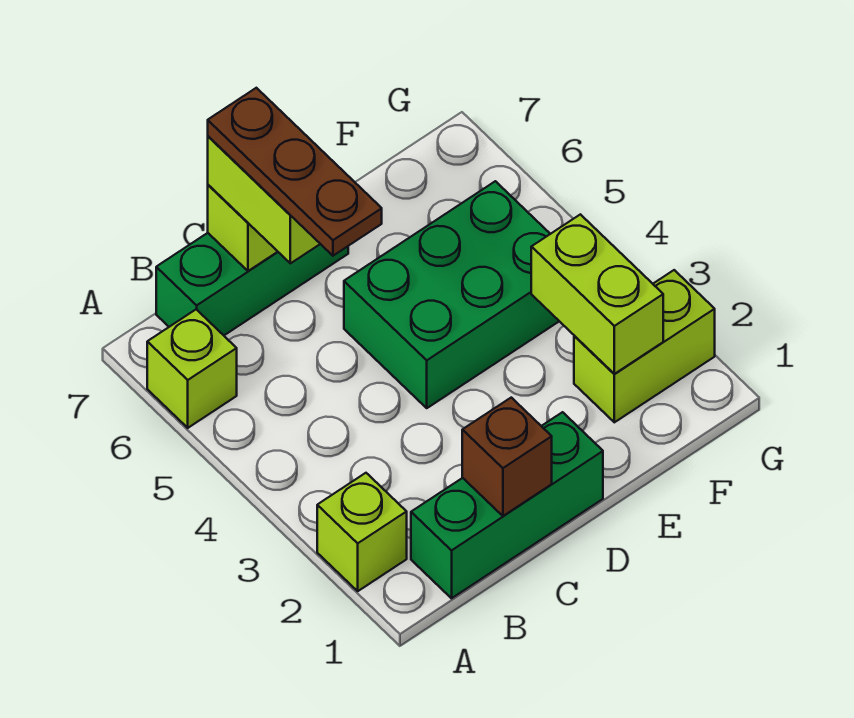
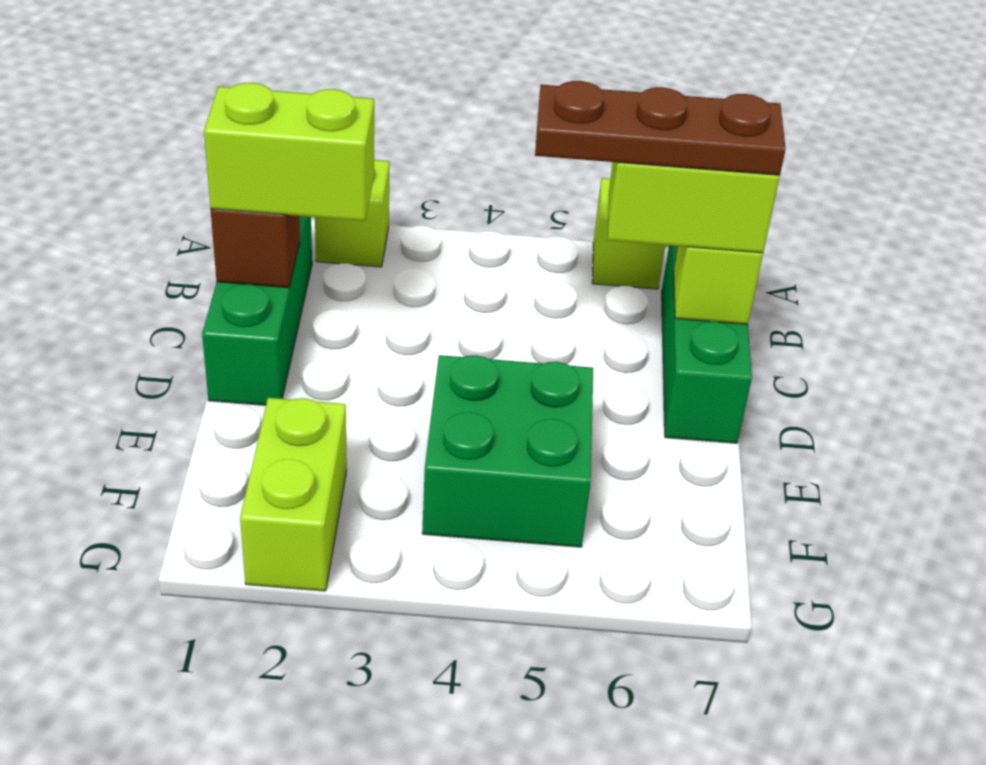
green 2x3 brick [344,181,559,408] -> green 2x2 brick [422,355,593,547]
lime 1x2 brick [531,214,663,374] -> lime 1x2 brick moved to [204,83,374,221]

